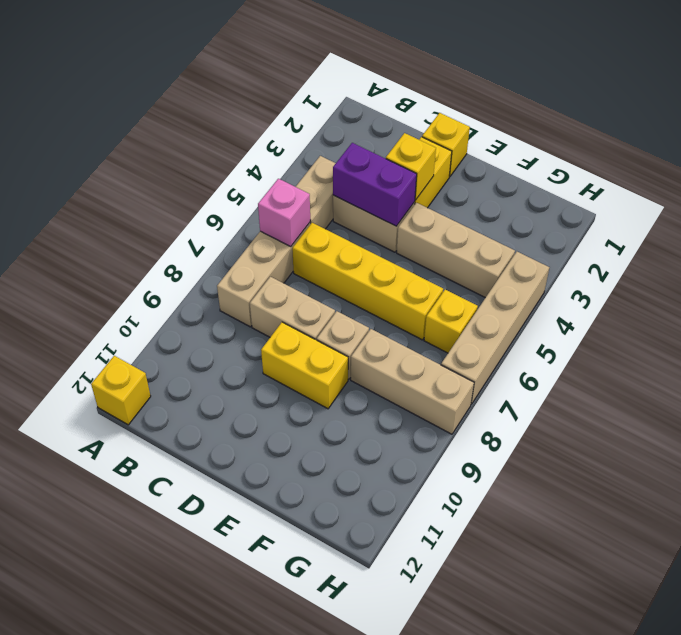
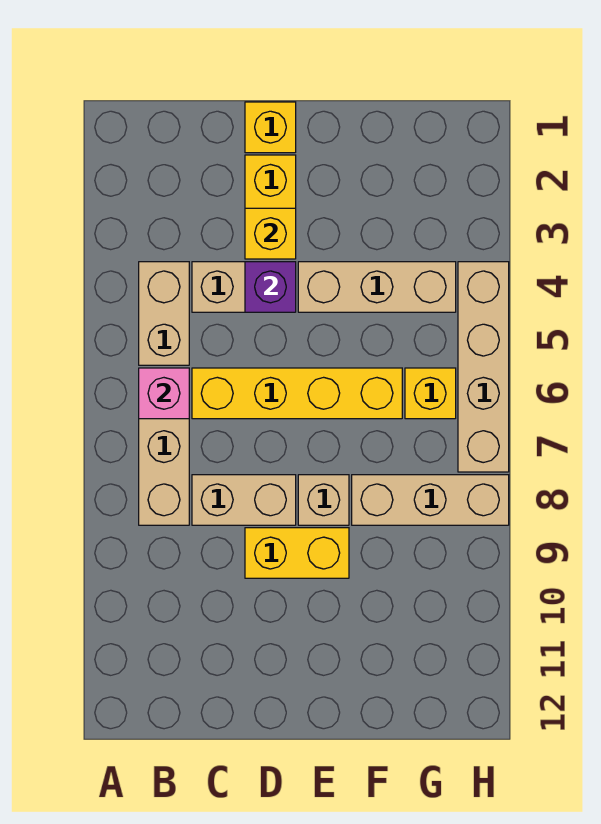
yellow 1x1 brick [91,356,151,425] -> none
purple 1x2 brick [333,143,417,226] -> purple 1x1 brick [245,262,296,312]

